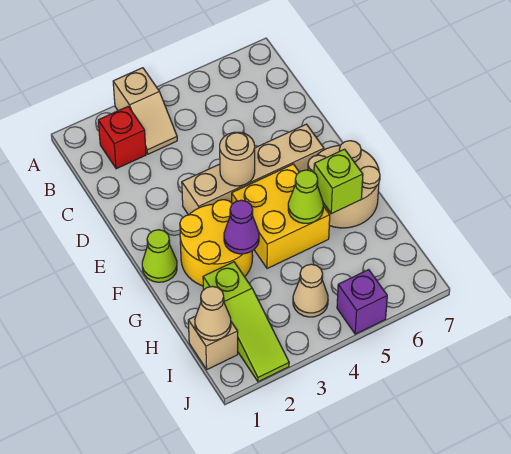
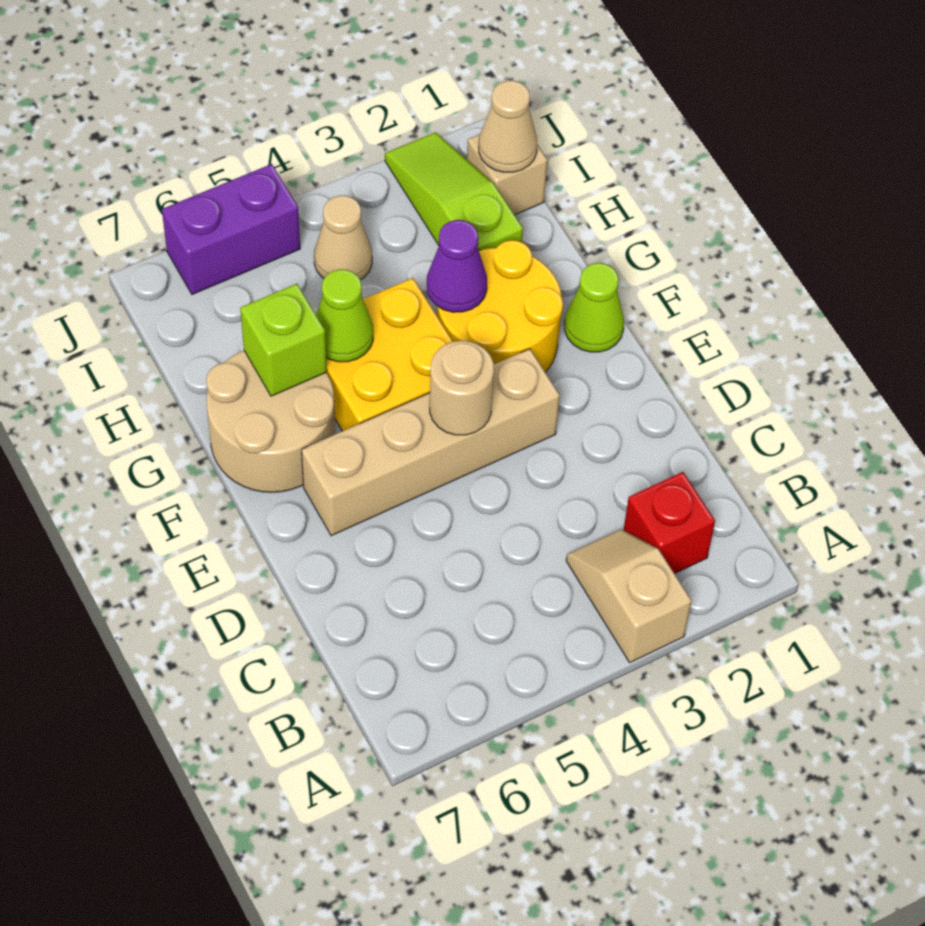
purple 1x1 brick [337,270,387,334] -> purple 1x2 brick [162,164,300,294]

